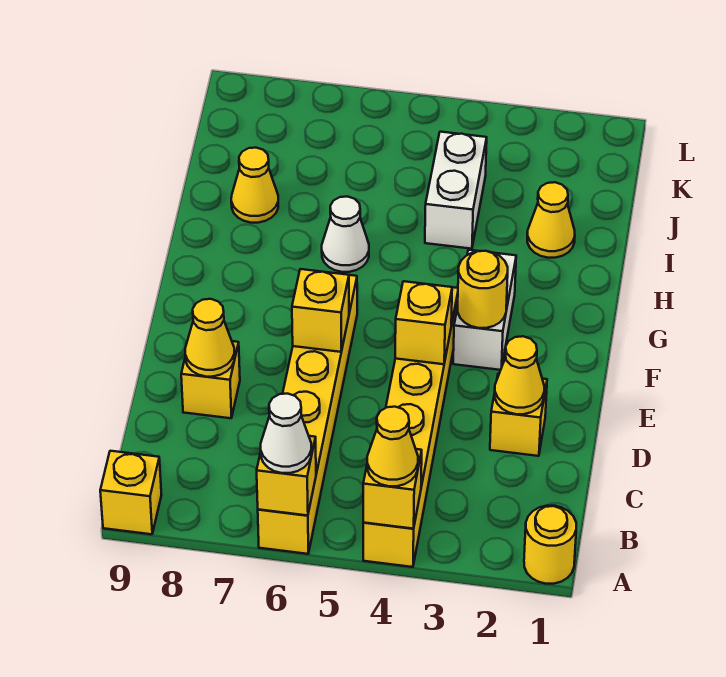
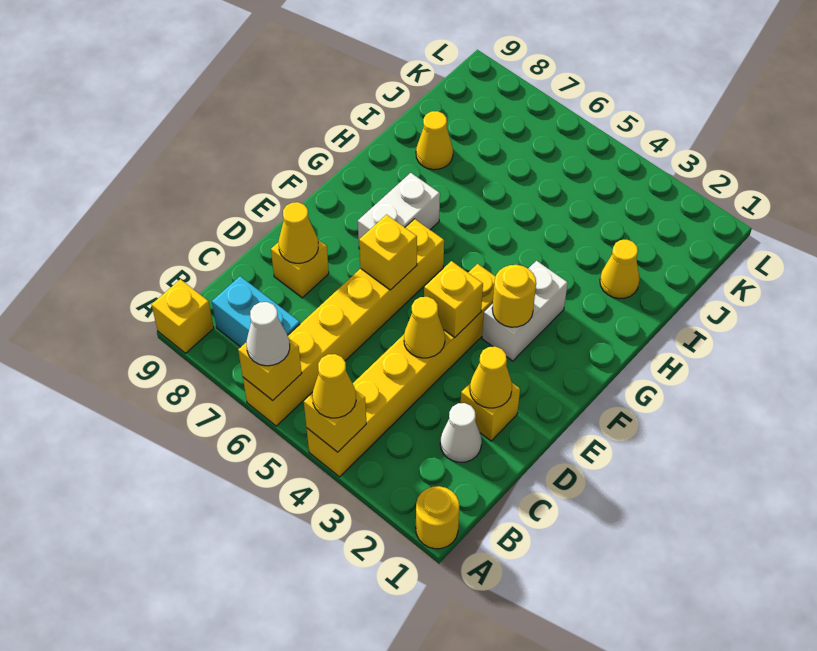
none -> cyan 1x2 brick [212,276,300,347]
none -> yellow 1x1 cone [404,297,445,358]
white 1x1 cone [322,197,369,272] -> white 1x1 cone moved to [440,403,482,462]
white 1x2 brick [425,132,487,249] -> white 1x2 brick moved to [358,173,440,249]

